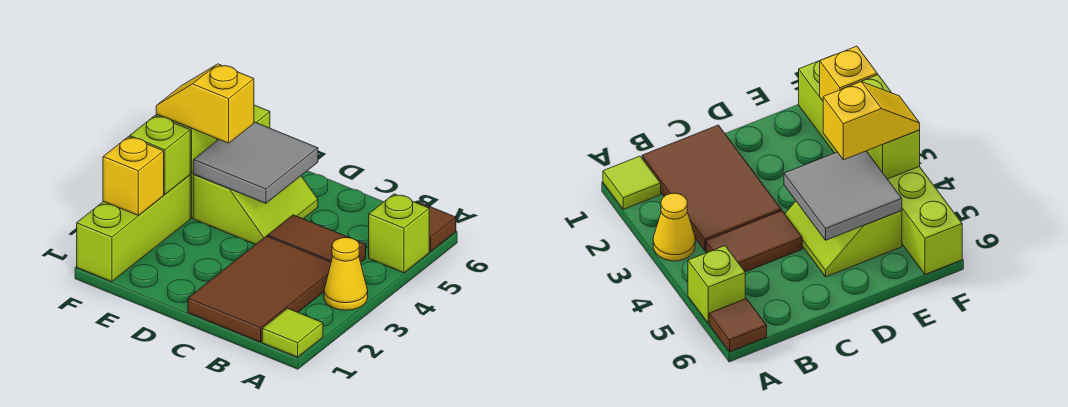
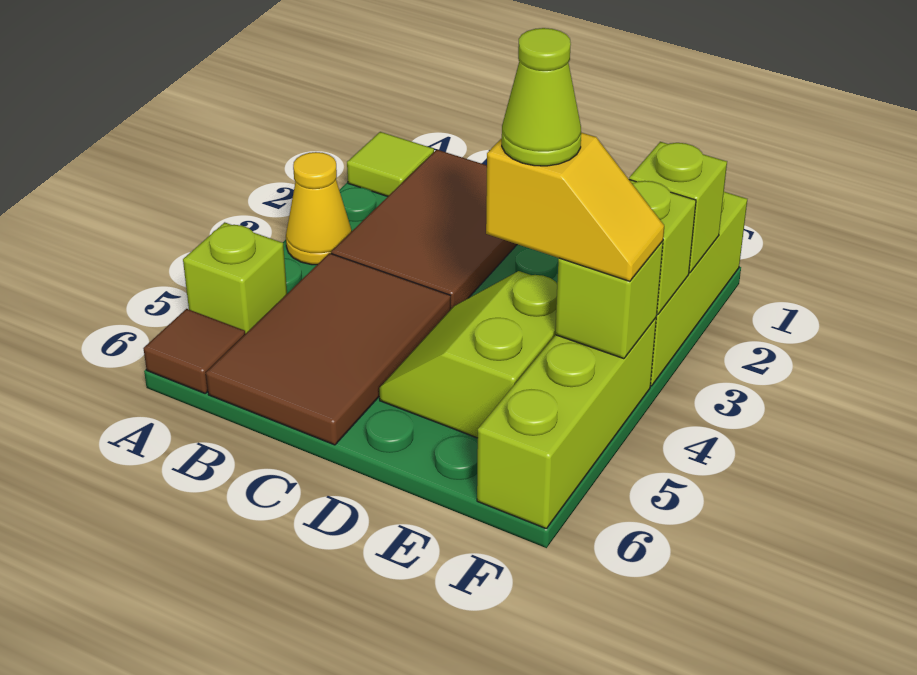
brown 1x2 tile [268,215,366,262] -> brown 2x3 tile [206,253,451,445]
grey 2x2 tile [193,122,318,203] -> none
none -> lime 1x1 cone [502,28,581,166]
yellow 1x1 brick [103,137,164,216] -> lime 1x1 brick [629,142,727,273]

